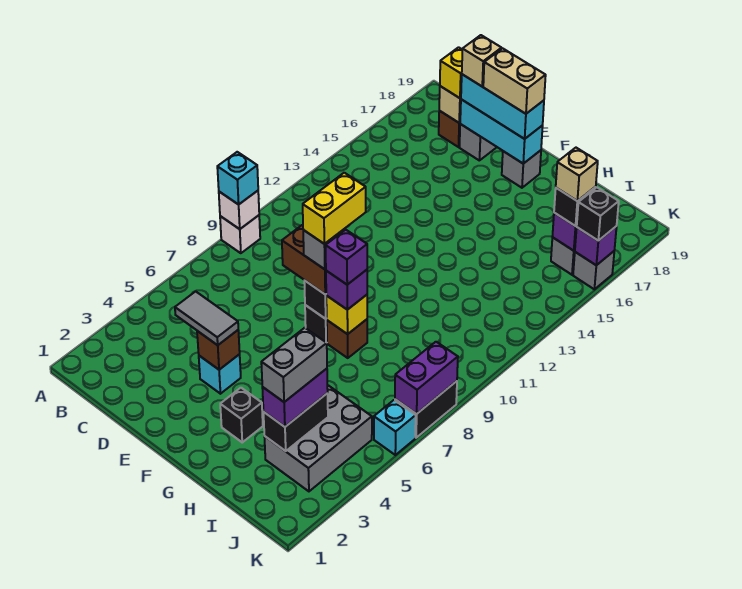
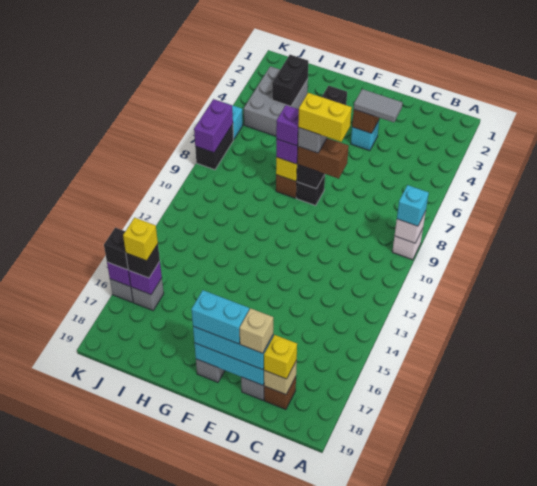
tan 1x2 brick [483,48,546,114] -> cyan 1x2 brick [191,290,249,344]
yellow 1x2 brick [303,173,366,244] -> yellow 1x2 brick turned to [298,93,352,142]
purple 1x2 brick [262,369,328,427] -> none
grey 1x2 brick [261,328,327,402] -> none
tan 1x1 brick [556,148,598,201] -> yellow 1x1 brick [123,218,158,261]

